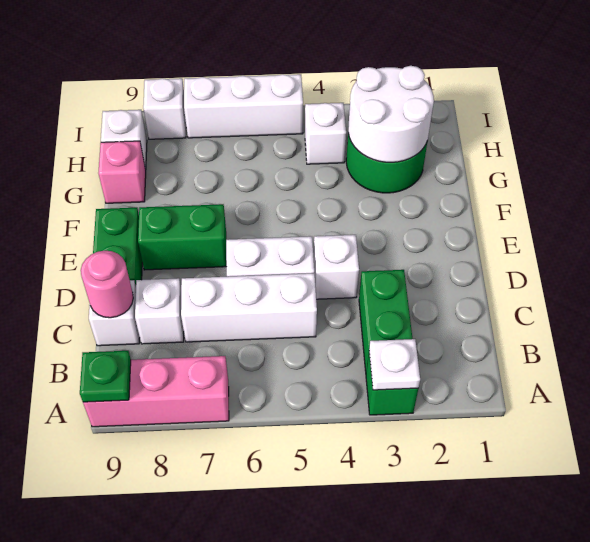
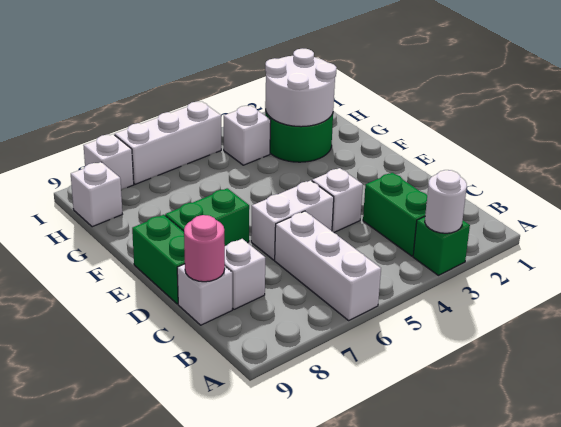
white 1x1 plate [369,339,420,390] -> white 1x1 round brick [425,170,467,233]
pink 1x3 brick [83,356,229,427] -> none
green 1x1 plate [80,351,131,402] -> none
white 1x3 brick [181,273,317,342] -> white 1x3 brick turned to [275,211,381,320]
pink 1x1 brick [98,141,146,203] -> none

